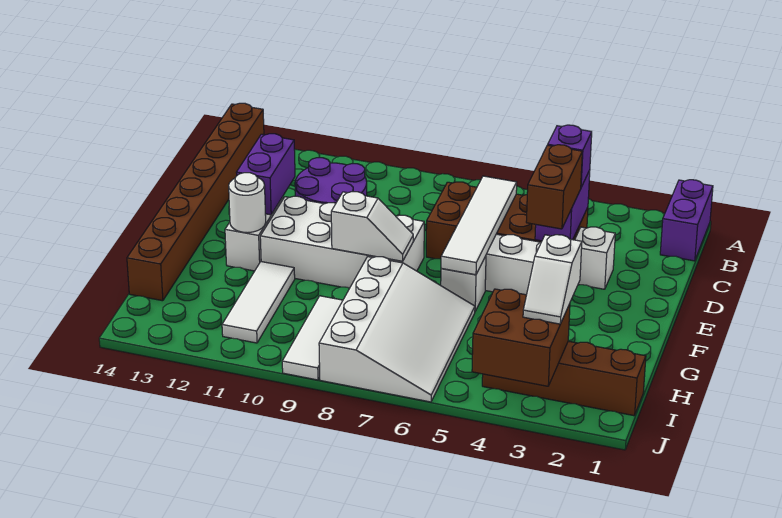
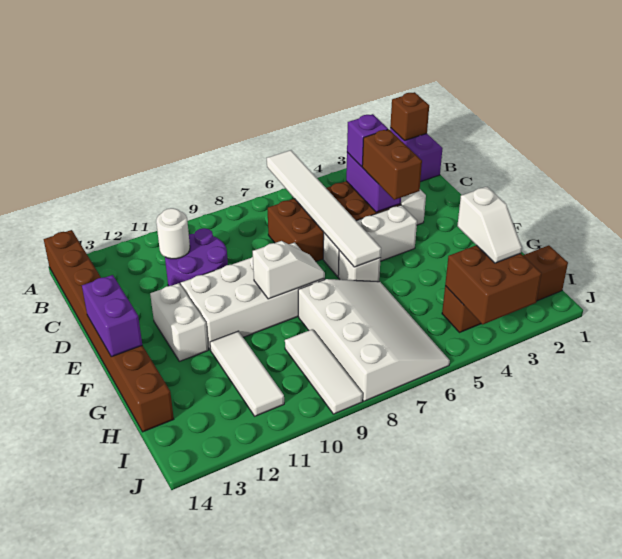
none -> brown 1x1 brick [390,92,429,141]
white 1x4 tile [441,176,517,275] -> white 1x6 tile [267,150,381,267]
purple 1x2 brick [236,134,295,215] -> purple 1x2 brick moved to [82,275,142,357]
white 1x1 round brick [229,173,266,233] -> white 1x1 round brick moved to [156,208,190,259]

